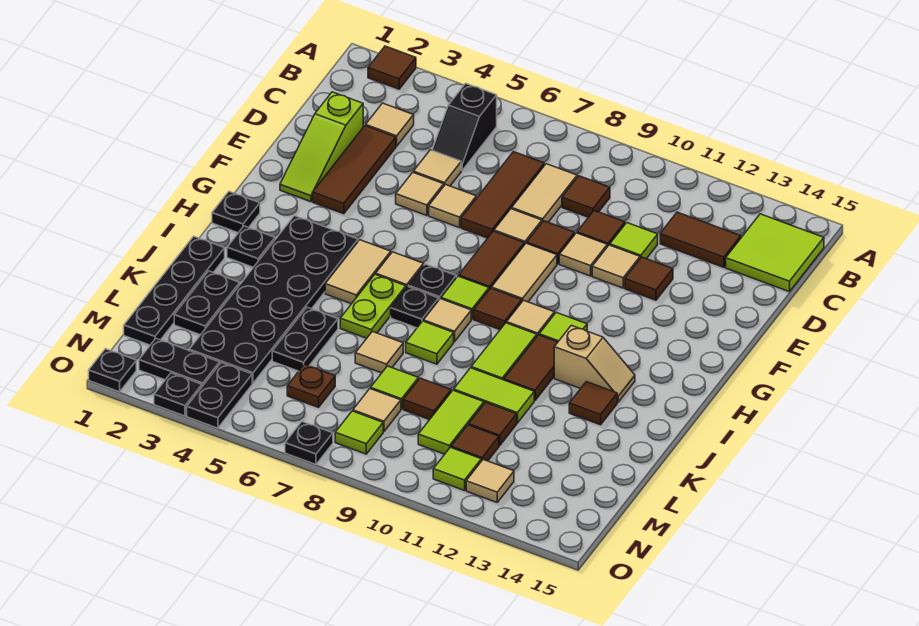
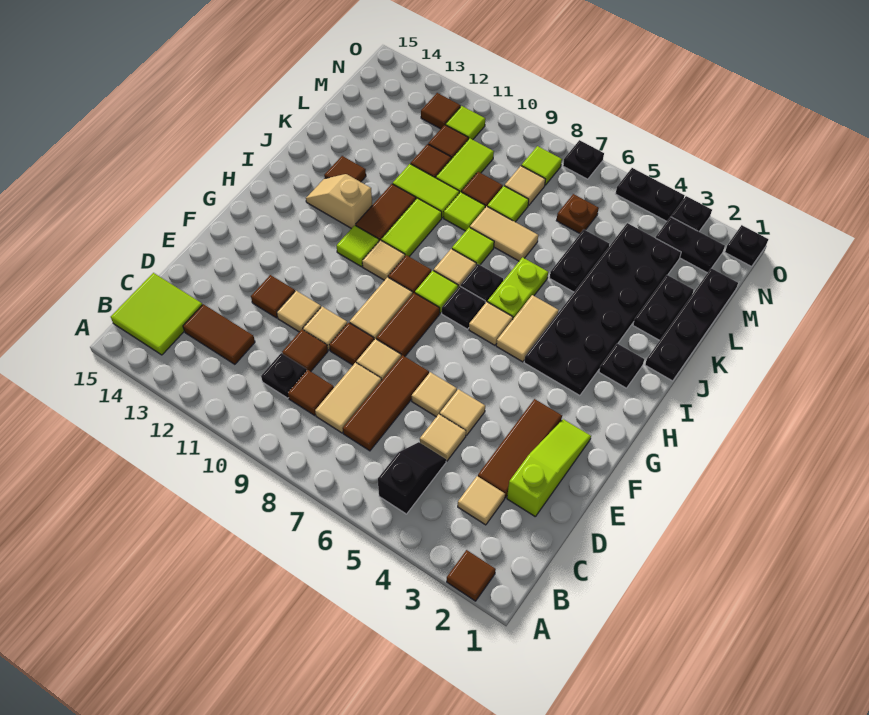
lime 1x1 tile [610,223,658,259] -> lime 1x1 tile moved to [444,192,485,231]
black 1x1 plate [212,192,260,233] -> black 1x1 plate moved to [261,353,307,398]
tan 1x1 tile [355,331,403,373] -> tan 1x2 tile [470,206,538,261]
black 1x2 plate [187,363,252,428] -> black 1x2 plate turned to [616,168,685,221]
tan 1x1 tile [466,460,514,502] -> brown 1x1 tile [421,93,461,129]

